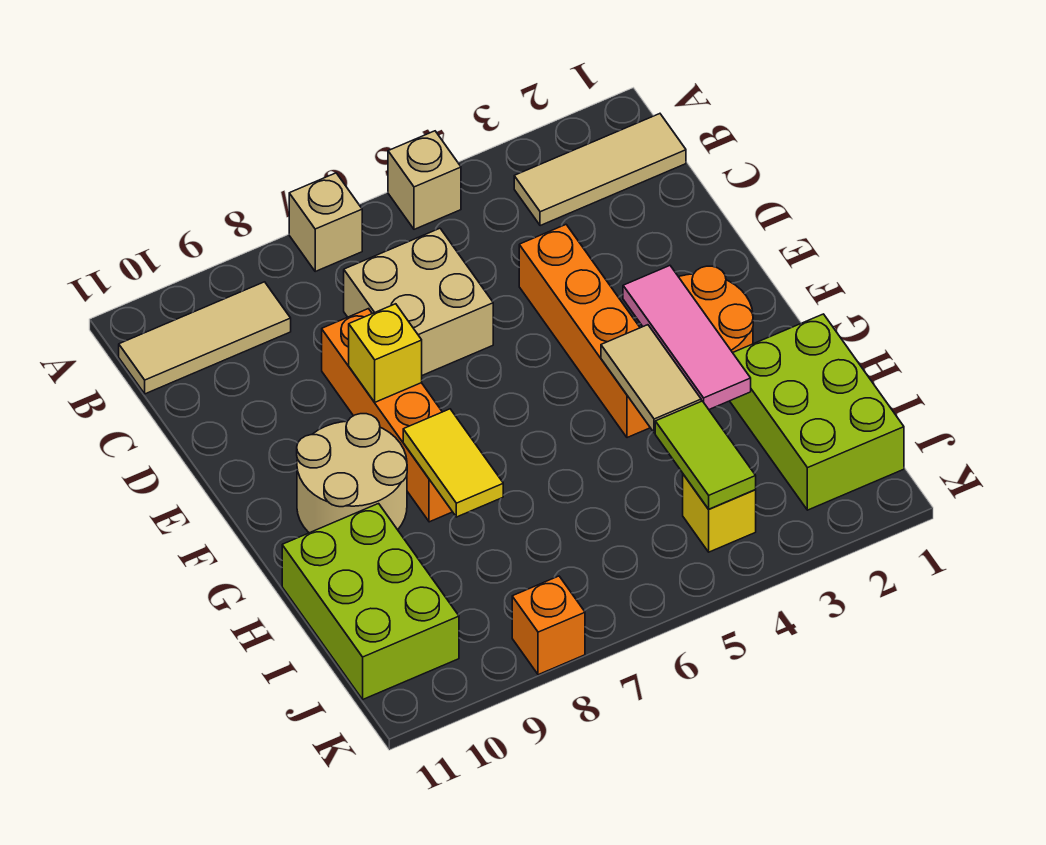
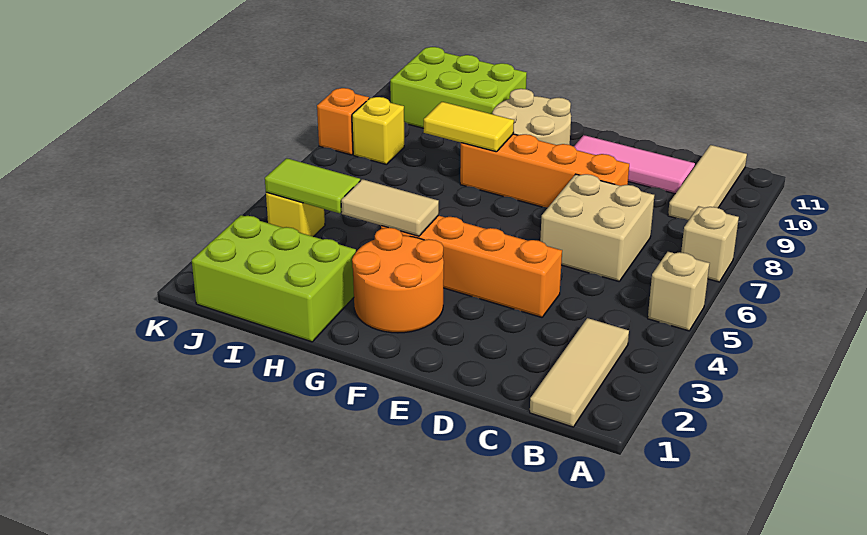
yellow 1x1 brick [349,304,422,402] -> yellow 1x1 brick moved to [352,97,404,165]
pink 1x3 tile [623,266,751,409] -> pink 1x3 tile moved to [574,135,695,194]

